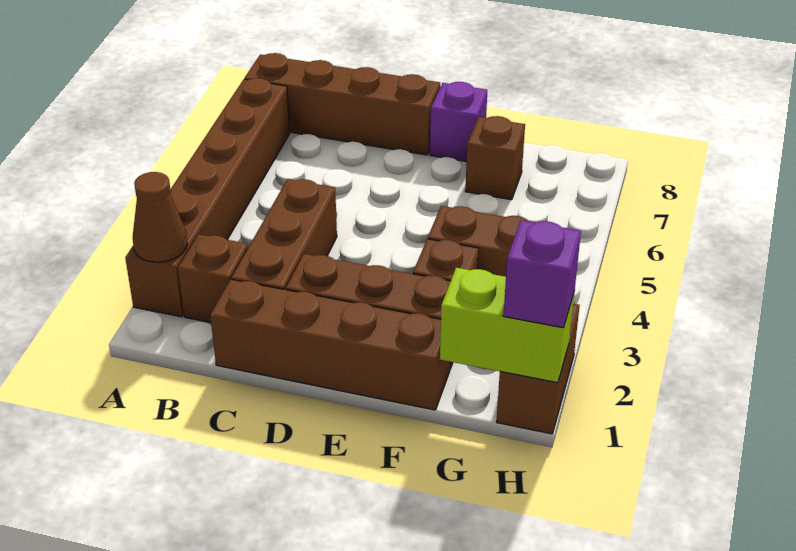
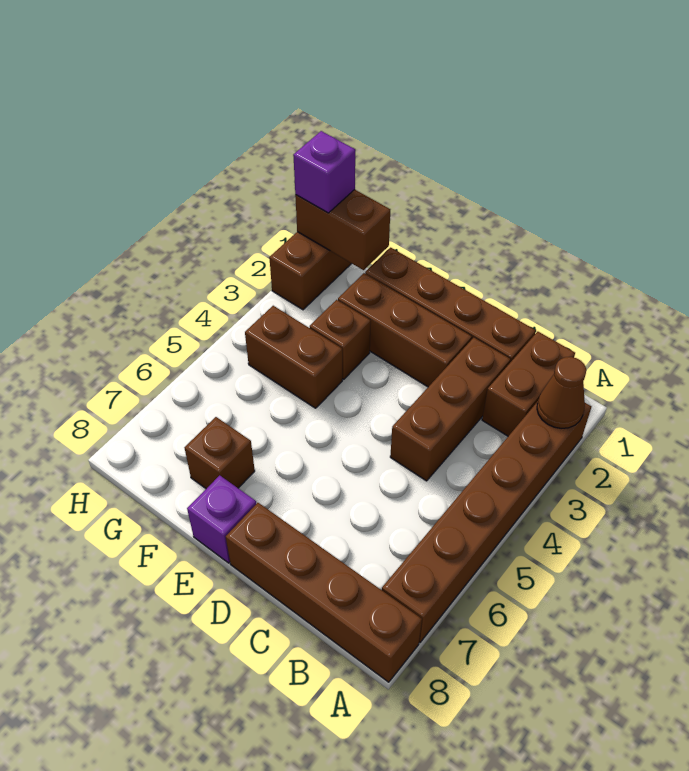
brown 1x1 brick [178,234,248,323] -> brown 1x2 brick [482,332,575,436]
lime 1x2 brick [440,268,575,383] -> brown 1x2 brick [295,190,390,270]

